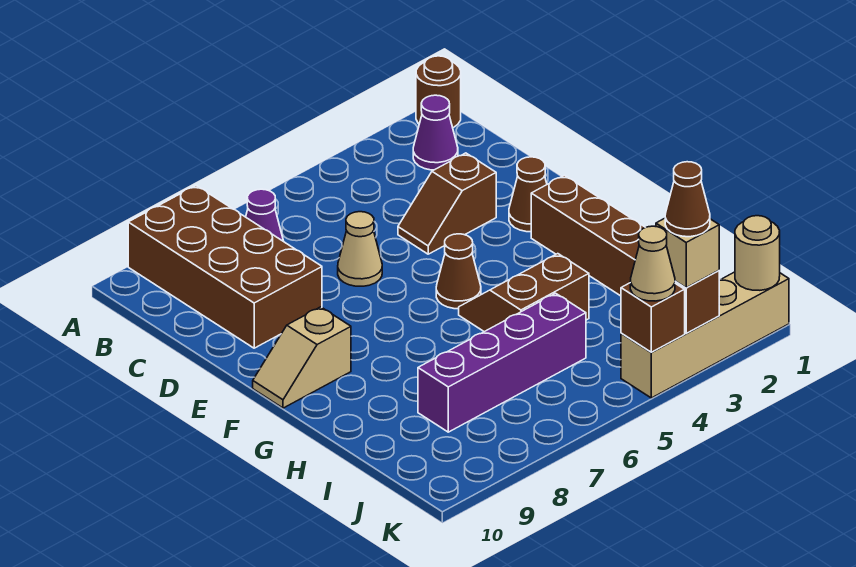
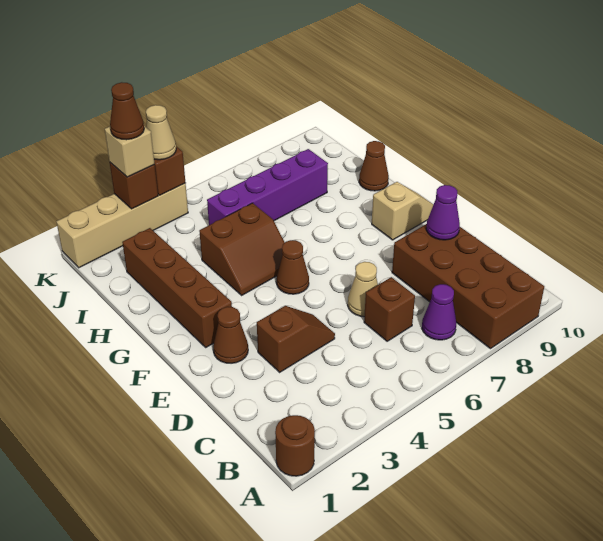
purple 1x1 cone [413,95,458,170] -> purple 1x1 cone moved to [426,185,460,240]
none -> brown 1x1 brick [364,277,415,341]
none -> brown 1x1 cone [359,141,389,191]
tan 1x1 round brick [735,216,780,290] -> none

